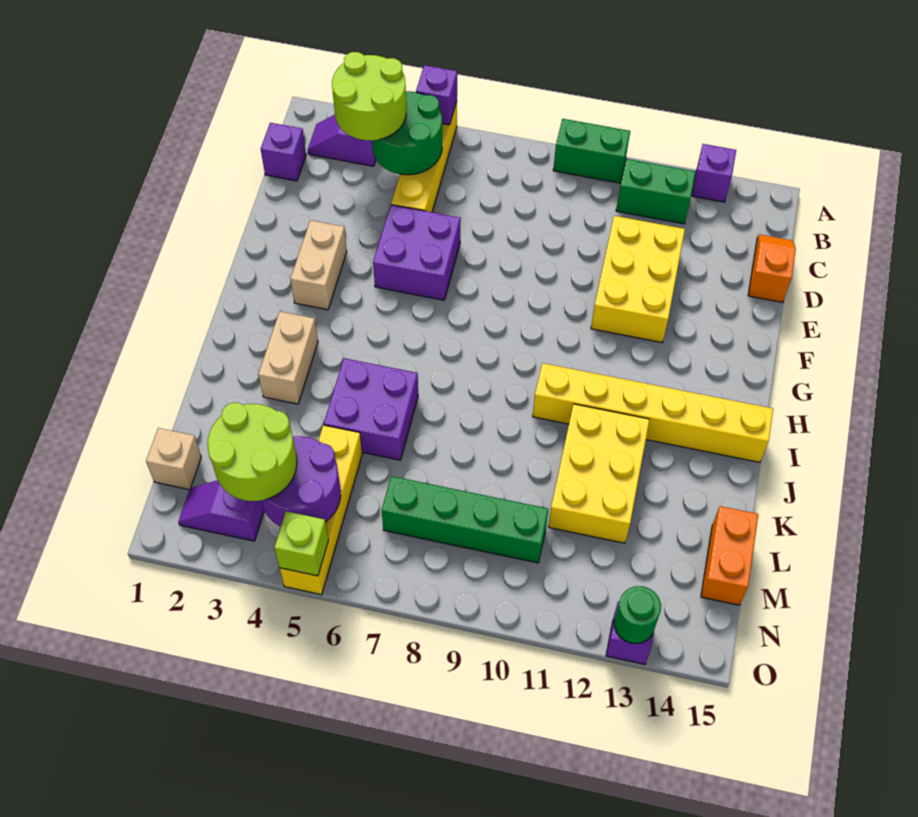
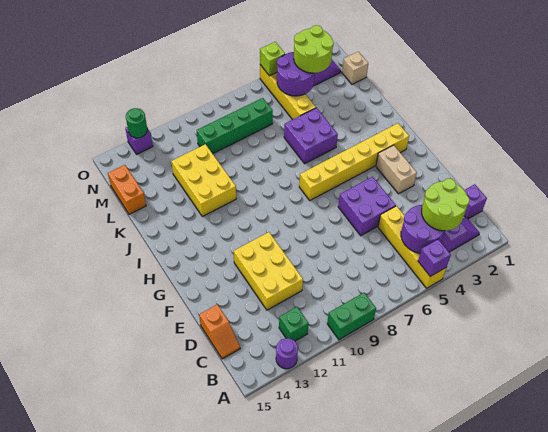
purple 1x1 brick [692,144,736,202] -> purple 1x1 round brick [276,338,298,369]
green 2x2 round brick [372,91,442,175] -> purple 2x2 round brick [401,205,445,253]
green 1x2 brick [616,159,696,224] -> green 1x1 brick [279,307,309,341]
tan 1x2 brick [258,312,318,404] -> none
yellow 1x6 brick [533,363,773,462] -> yellow 1x6 brick moved to [299,123,409,200]

